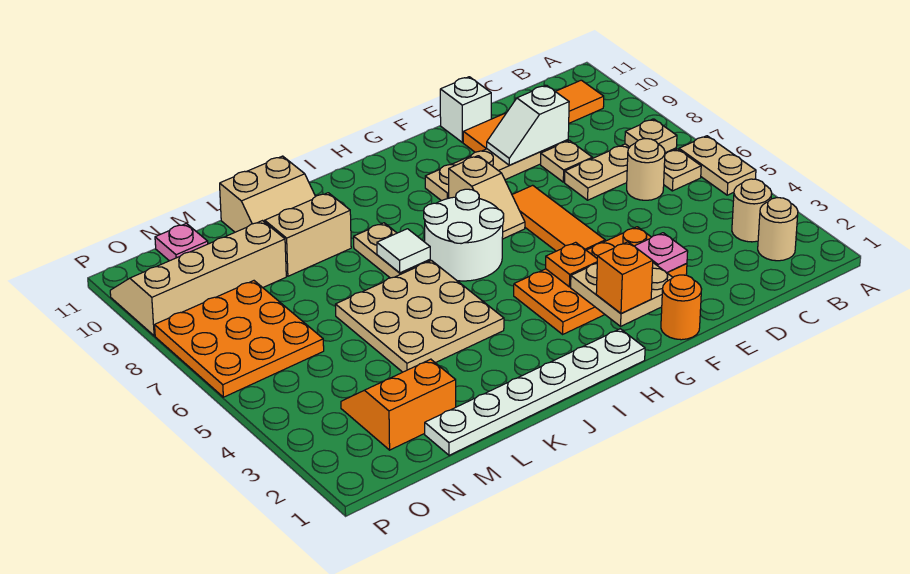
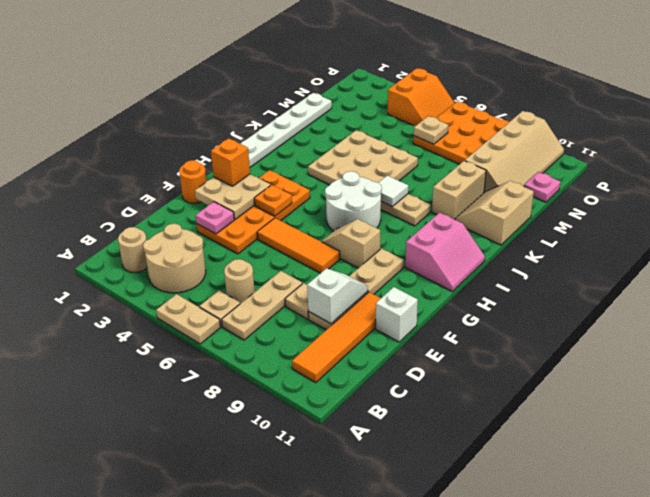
tan 1x1 round brick [732,179,772,242] -> tan 2x2 round brick [143,224,206,293]
tan 1x1 plate [625,119,677,153] -> tan 1x1 plate moved to [414,116,448,144]
none -> pink 2x2 slope [405,213,485,291]
orange 2x2 slope [341,359,456,450] -> orange 2x2 slope moved to [388,68,454,126]

